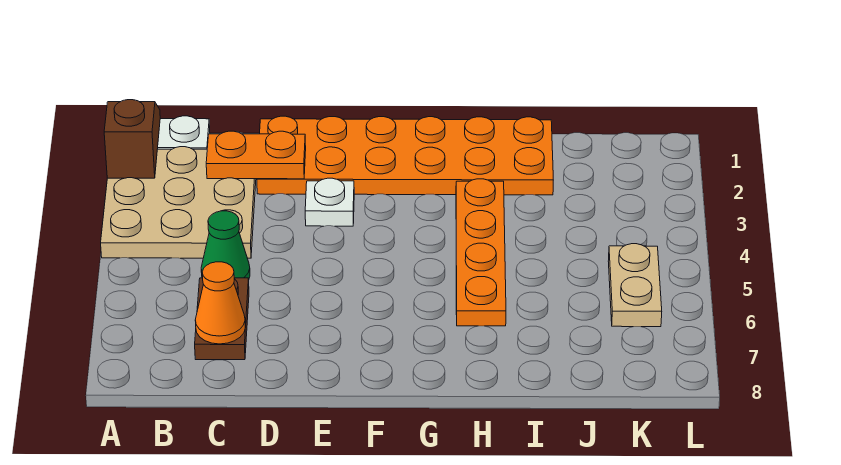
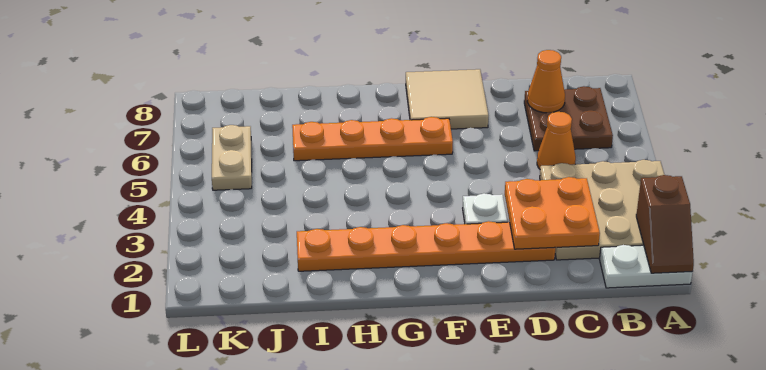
orange 1x2 plate [206,131,306,179] -> orange 2x2 plate [505,177,600,249]
green 1x1 cone [201,211,250,278] -> orange 1x1 cone [537,112,576,169]
brown 1x2 plate [195,278,249,360] -> brown 2x2 plate [524,86,613,151]
orange 2x6 plate [257,116,553,195] -> orange 1x6 plate [297,221,555,271]
none -> tan 2x2 tile [406,69,489,129]
orange 1x4 plate [456,179,506,326] -> orange 1x4 plate turned to [292,117,453,161]

